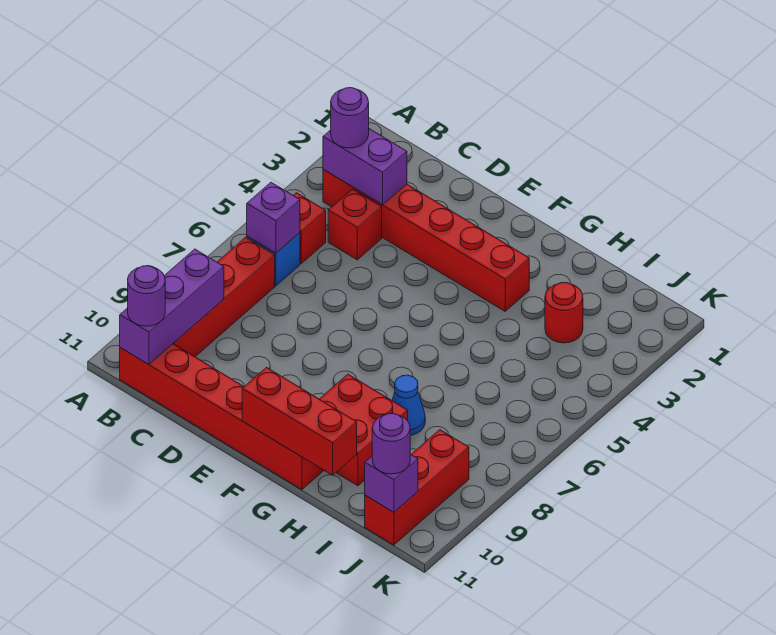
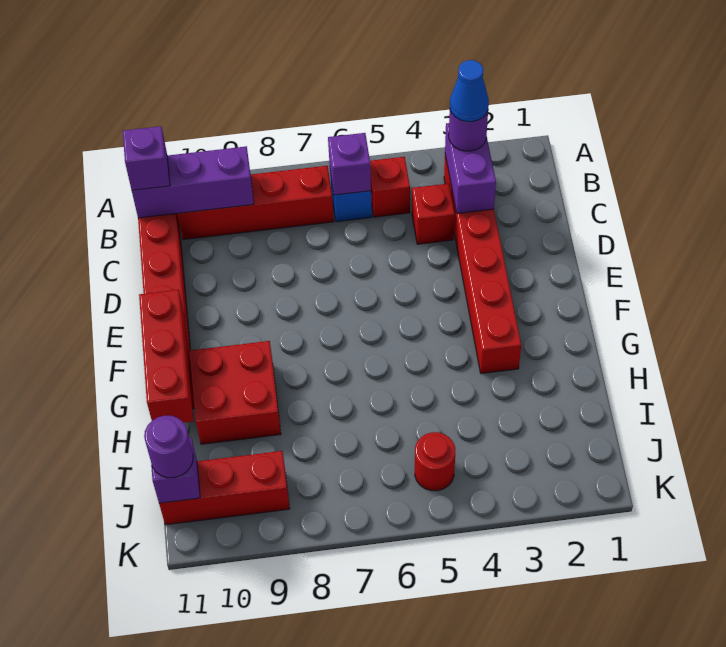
purple 1x1 round brick [128,266,165,326] -> purple 1x1 brick [123,126,170,190]
blue 1x1 cone [392,375,425,435] -> blue 1x1 cone moved to [450,60,489,122]
red 1x1 round brick [545,282,583,343] -> red 1x1 round brick moved to [415,432,455,491]

